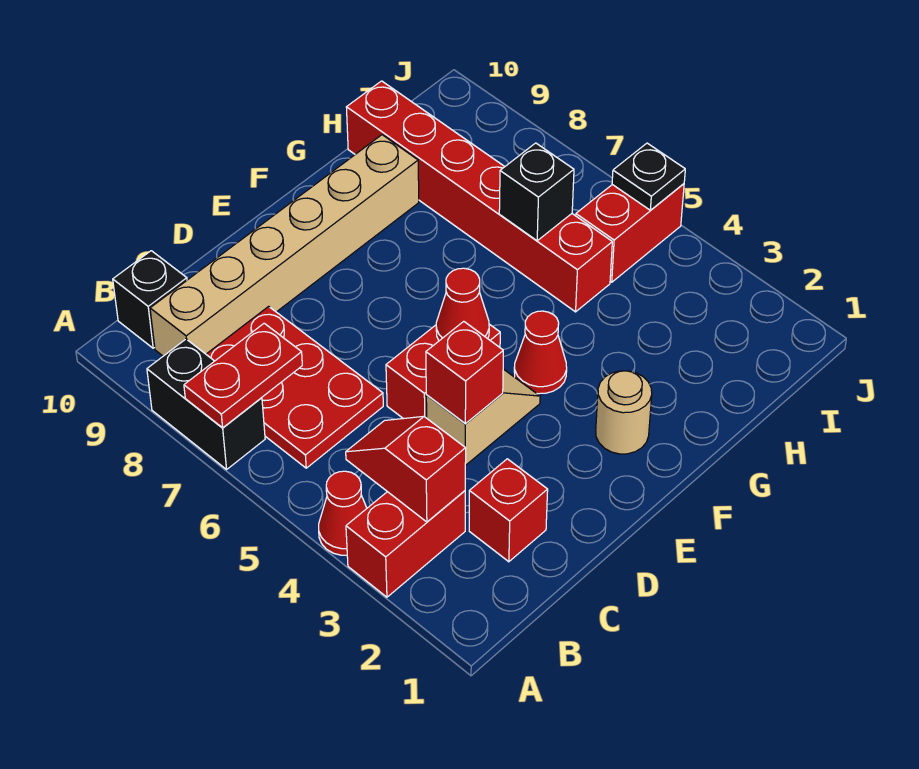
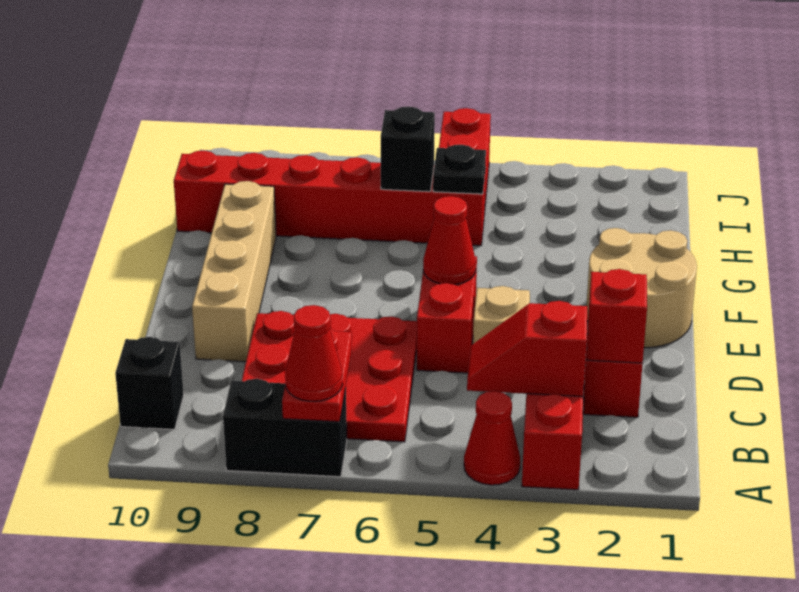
red 2x3 plate [206,307,383,468] -> red 3x3 plate [242,311,417,442]
tan 1x6 brick [150,135,419,356] -> tan 1x4 brick [192,181,276,362]
red 1x1 brick [426,321,503,424] -> red 1x1 brick moved to [587,269,647,363]
tan 1x1 round brick [596,371,652,454] -> tan 2x2 round brick [586,228,697,348]
red 1x1 cone [514,311,567,394] -> red 1x1 cone moved to [285,305,343,401]
black 1x1 plate [612,143,685,210] -> black 1x1 plate moved to [433,145,486,194]

